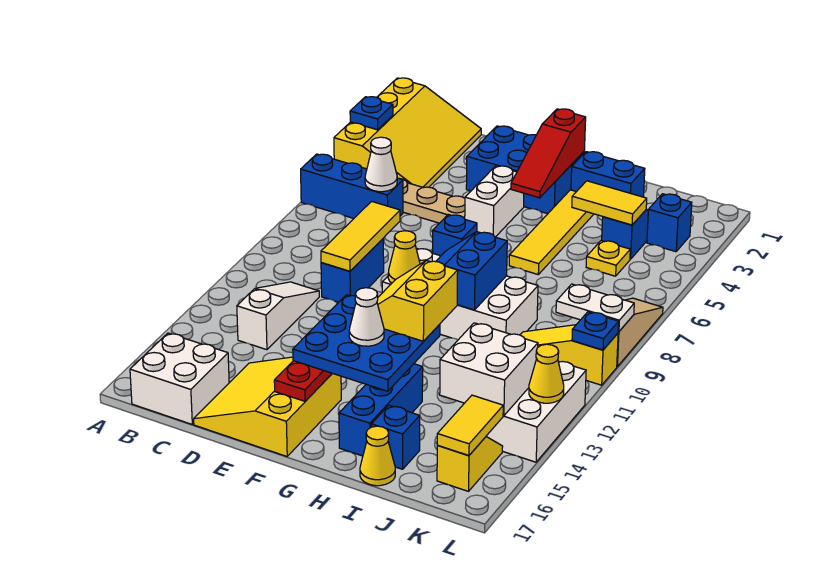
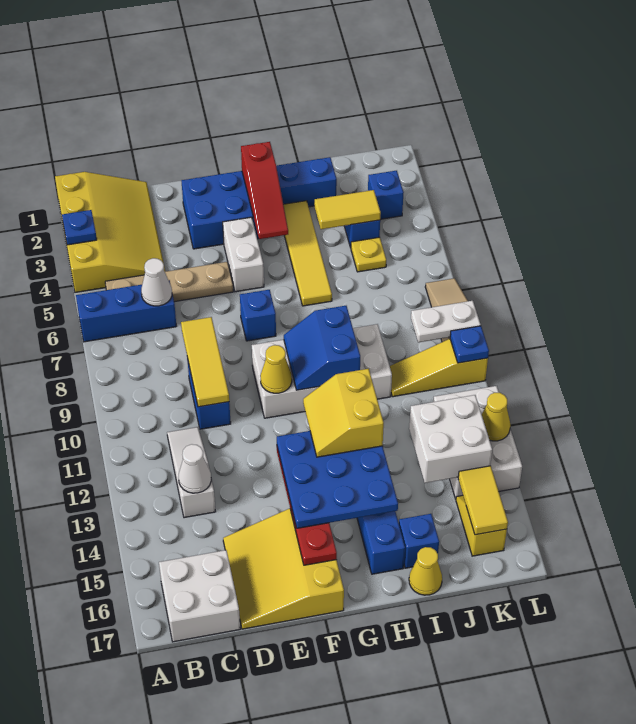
white 1x1 cone [349,288,384,346] -> white 1x1 cone moved to [179,444,211,493]

